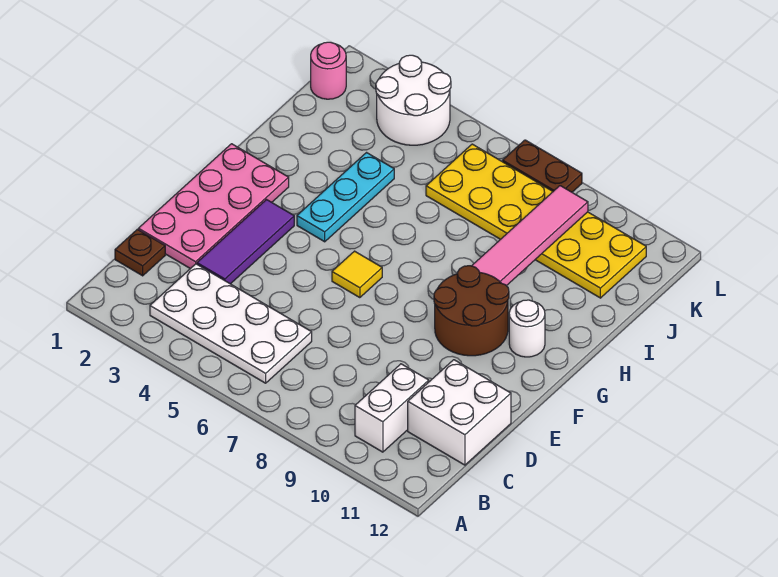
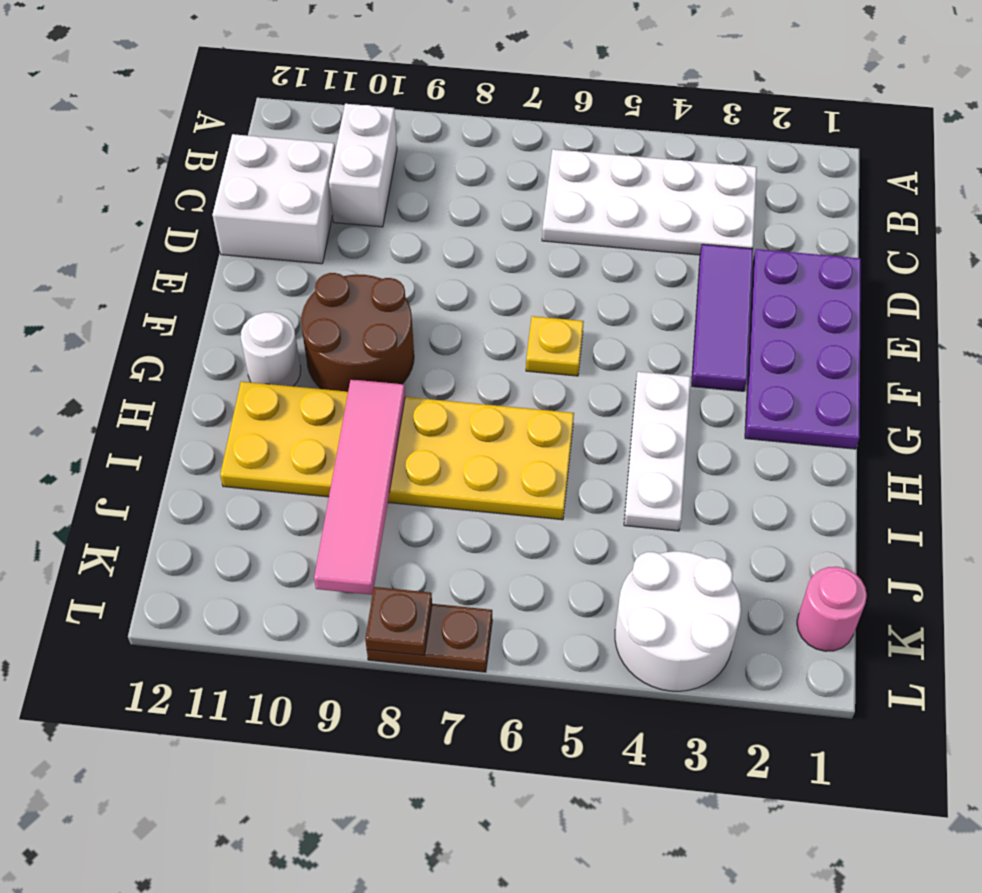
brown 1x1 plate [115,229,165,276] -> brown 1x1 plate moved to [365,587,432,655]
pink 2x4 plate [138,144,289,269] -> purple 2x4 plate [745,249,861,449]
yellow 1x1 tile [332,251,382,298] -> yellow 1x1 plate [526,316,584,376]
cyan 1x3 plate [297,153,394,242] -> white 1x3 plate [624,372,691,531]
yellow 2x6 plate [426,144,646,298] -> yellow 2x6 plate moved to [220,382,574,520]

